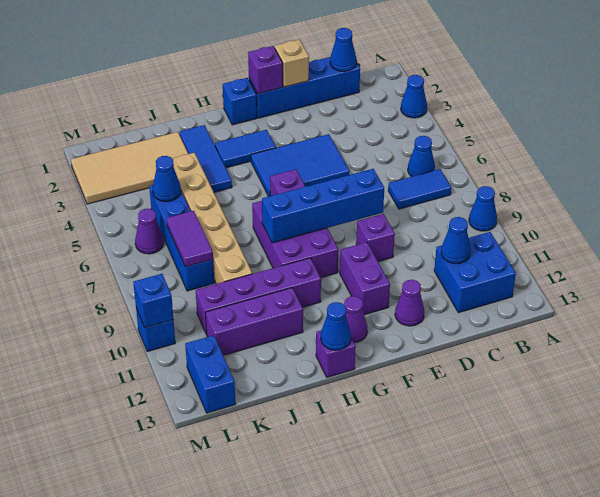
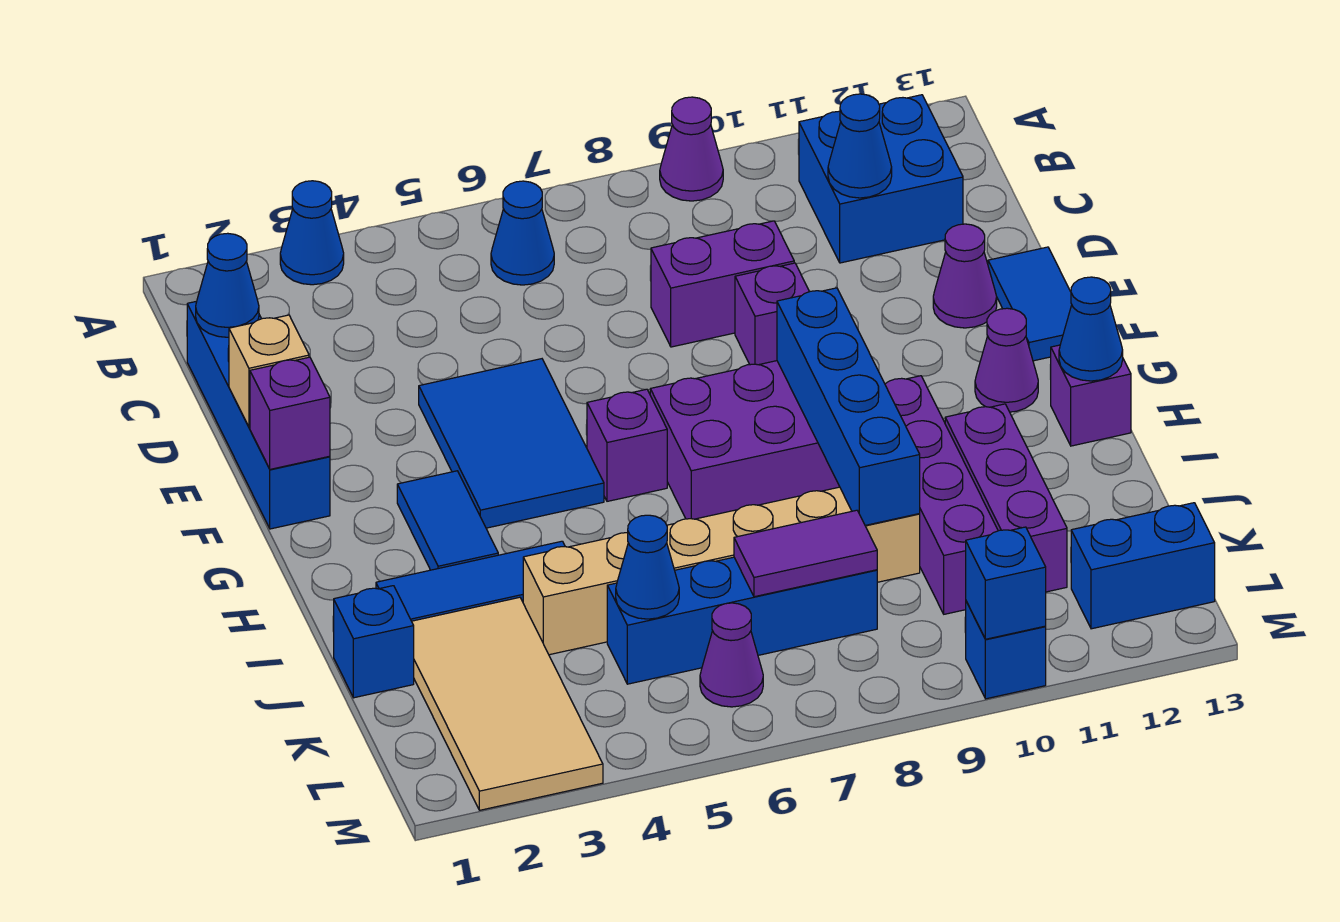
blue 1x1 cone [469,186,497,231] -> purple 1x1 cone [660,97,723,201]
blue 1x2 tile [388,169,451,209] -> blue 1x2 tile moved to [988,247,1072,361]
blue 1x4 brick [262,169,384,243] -> blue 1x4 brick moved to [777,288,920,525]
purple 1x2 brick [340,242,390,315] -> purple 1x2 brick moved to [651,221,794,347]
blue 1x1 brick [223,78,257,125] -> blue 1x1 brick moved to [334,586,414,698]

